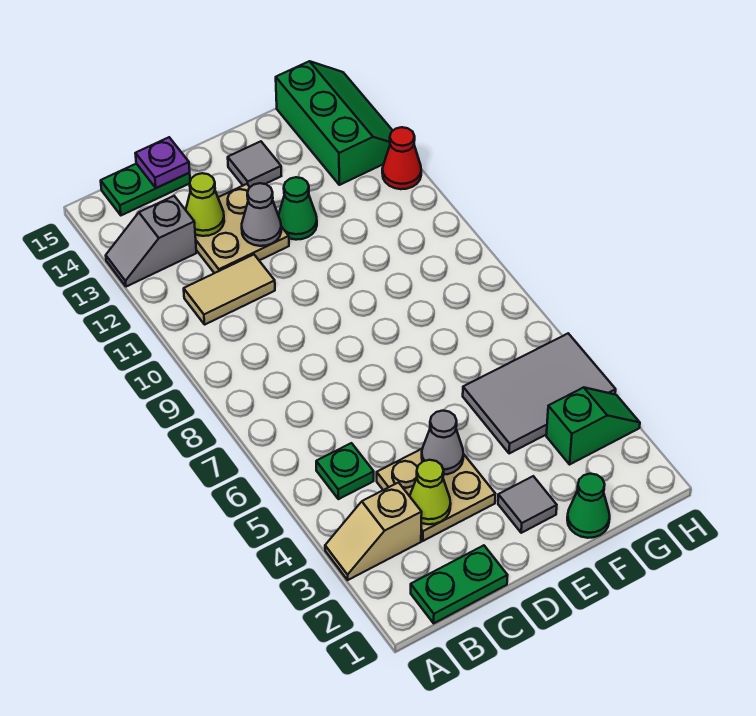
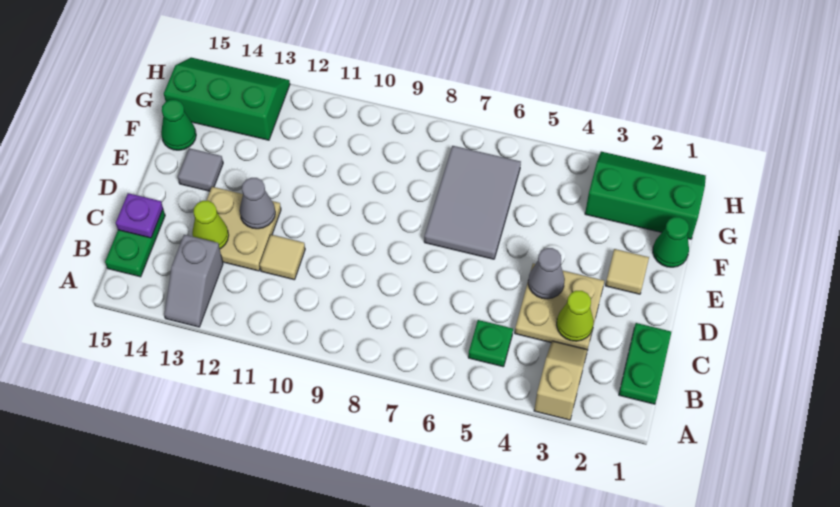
tan 1x2 slope [325,483,422,580] -> tan 1x2 slope turned to [534,341,587,420]
tan 1x2 tile [184,255,275,324] -> tan 1x1 tile [260,235,305,280]
grey 1x1 tile [498,476,557,533] -> tan 1x1 tile [605,249,649,294]
green 1x1 cone [278,177,317,240] -> green 1x1 cone moved to [161,100,196,150]
grey 2x3 tile [463,333,616,454] -> grey 2x3 tile moved to [424,146,521,259]
green 1x2 slope [546,387,640,464] -> green 2x3 slope [585,152,706,239]
red 1x1 cone [382,127,421,189] -> none

